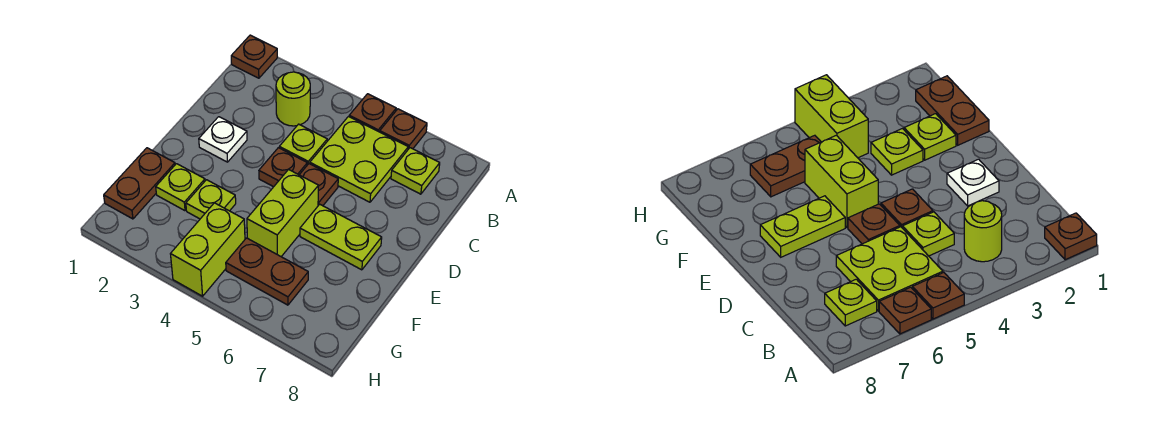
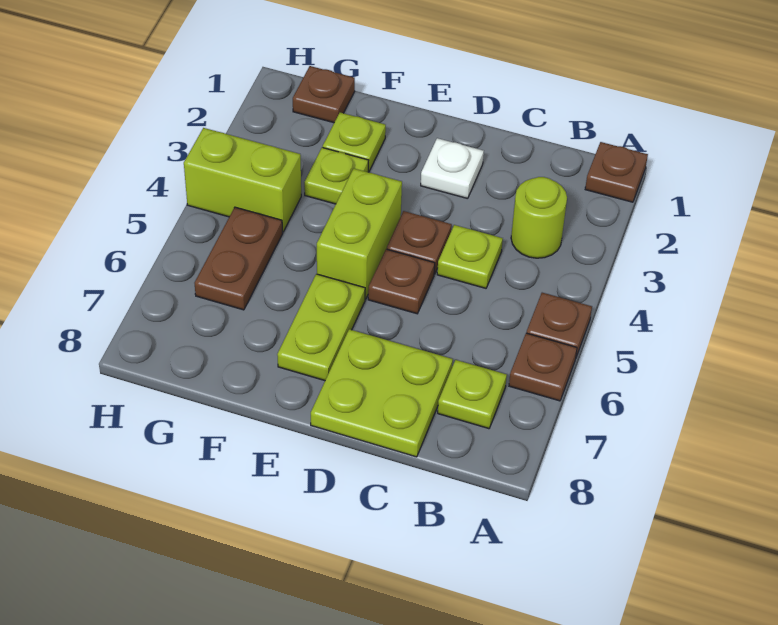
lime 2x2 plate [310,117,408,202] -> lime 2x2 plate moved to [311,329,453,457]
lime 1x2 brick [247,169,319,257] -> lime 1x2 brick turned to [317,169,402,299]
brown 1x2 plate [104,148,175,219] -> brown 1x1 plate [293,66,355,123]

